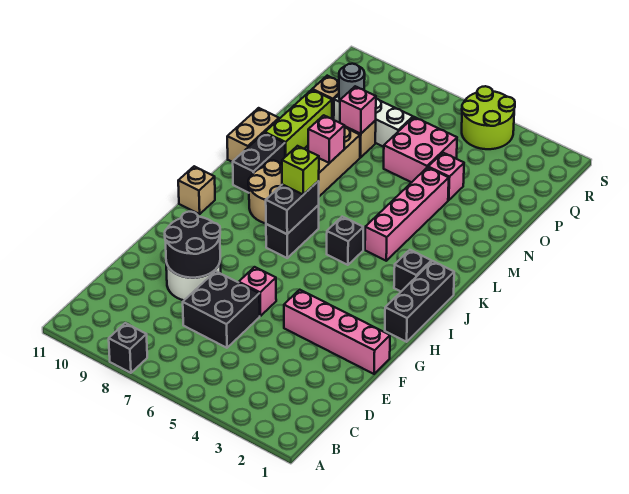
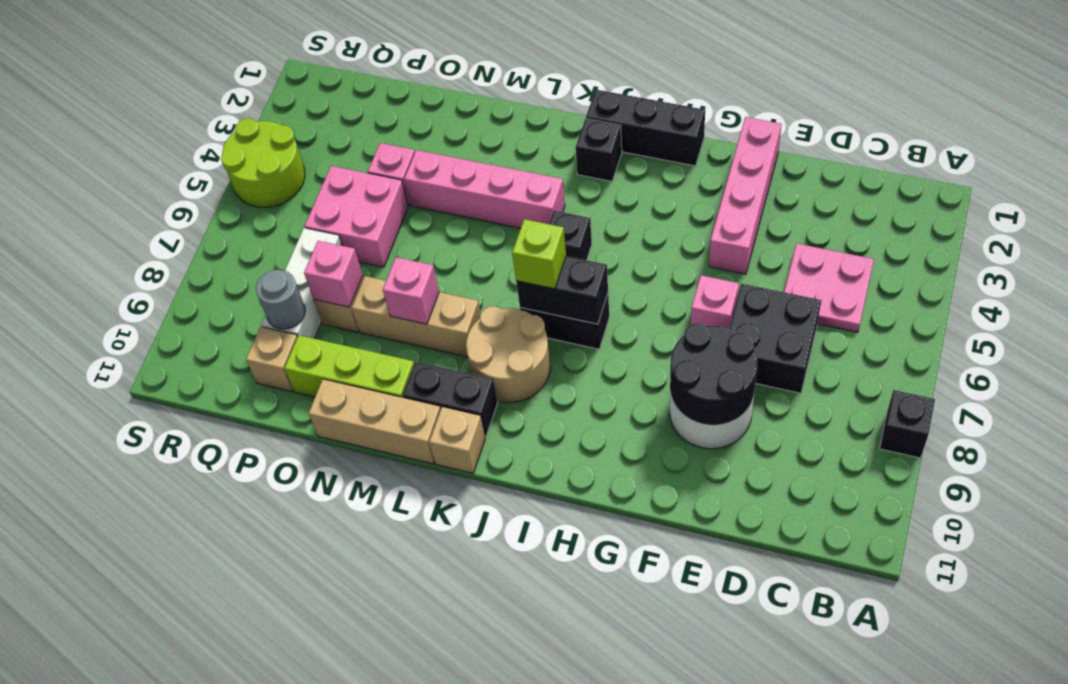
none -> pink 2x2 plate [784,244,874,332]
tan 1x1 brick [178,166,215,214] -> tan 1x1 brick moved to [429,407,485,473]
tan 1x2 brick [227,108,279,162] -> tan 1x3 brick [309,379,441,464]

